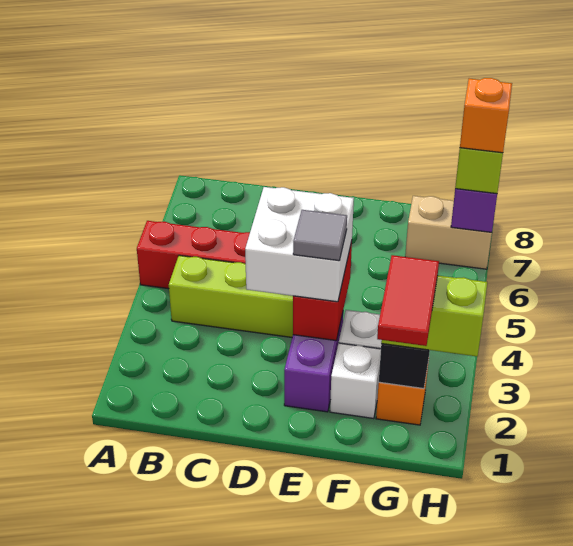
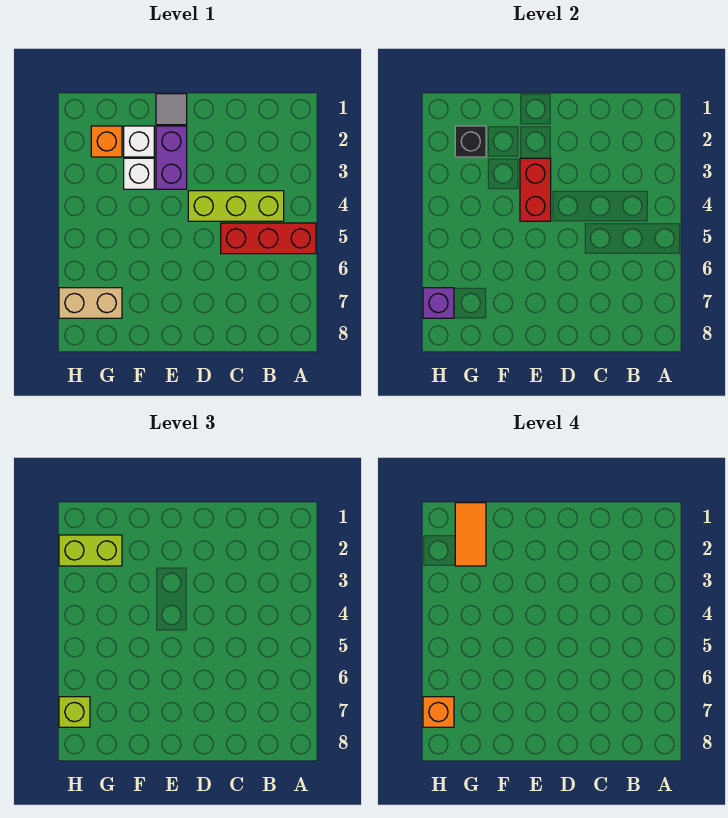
white 2x2 brick [245,187,354,302] -> none
grey 1x1 tile [293,210,347,261] -> grey 1x1 tile moved to [156,94,187,125]
red 1x2 tile [377,255,439,346] -> orange 1x2 tile [455,503,486,566]

